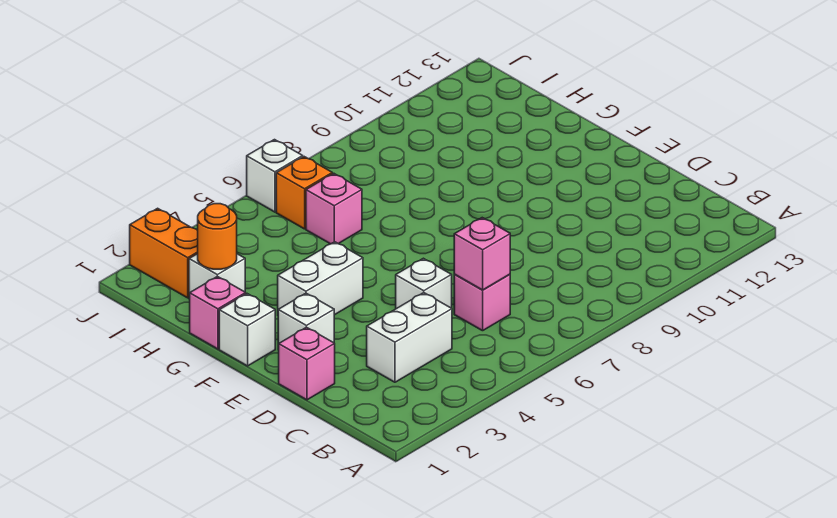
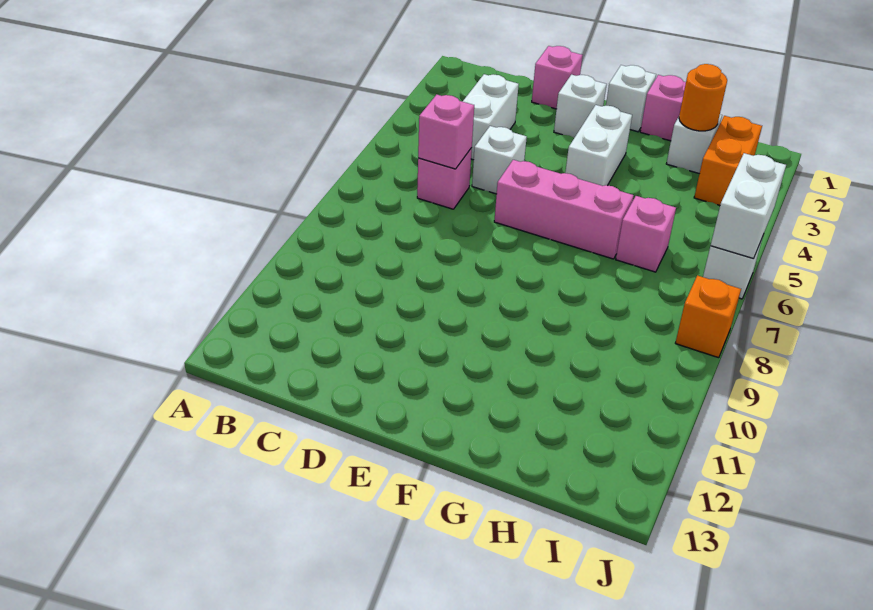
none -> pink 1x3 brick [494,160,634,259]
orange 1x2 brick [130,208,198,298] -> orange 1x2 brick turned to [694,116,762,205]
orange 1x1 brick [276,157,332,229] -> orange 1x1 brick moved to [676,275,741,358]
none -> white 1x2 brick [711,153,786,259]

